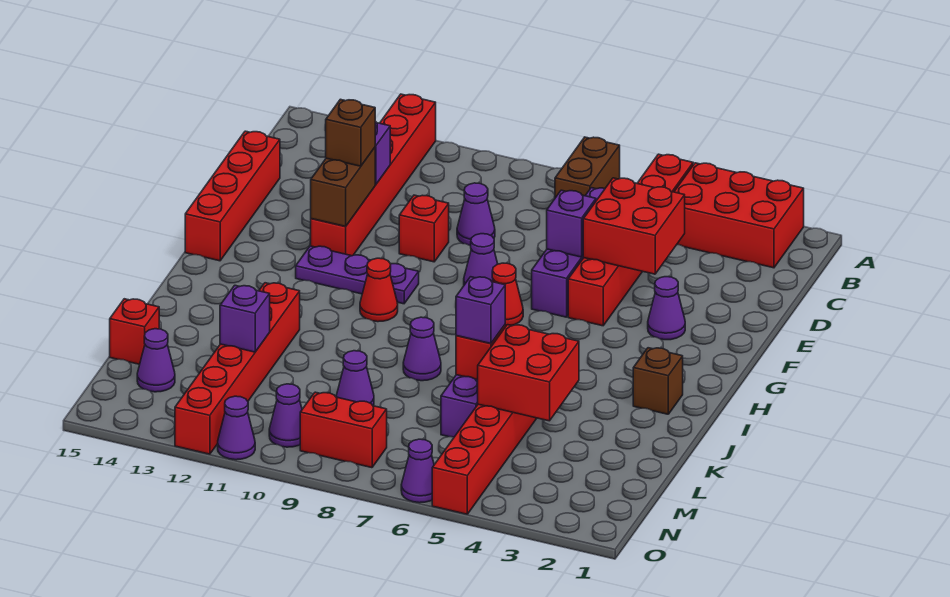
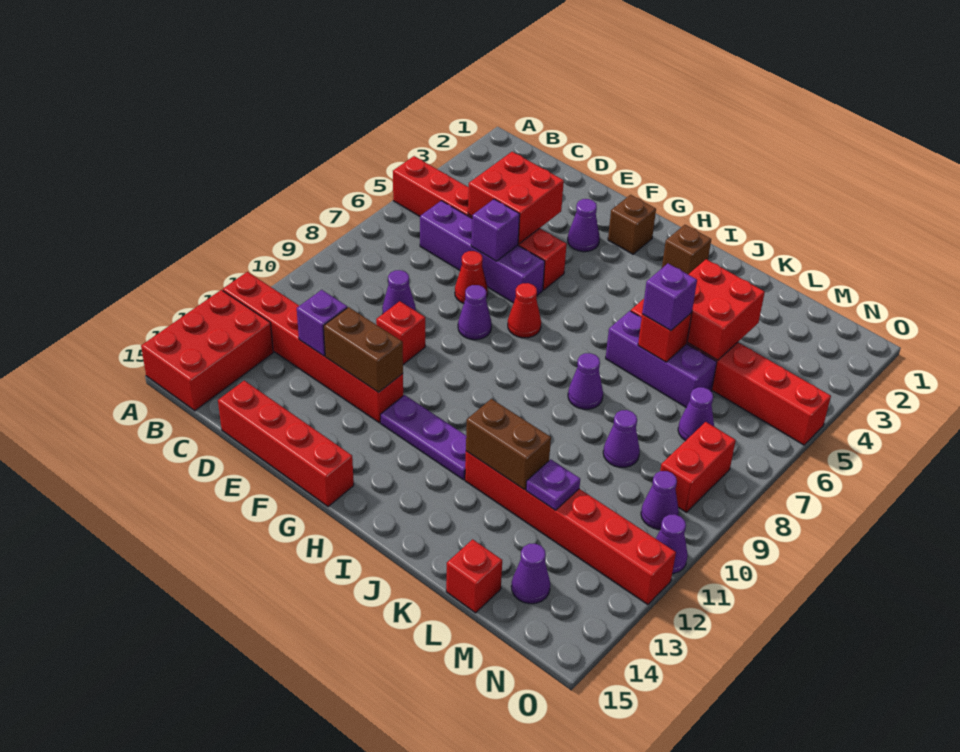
red 2x3 brick [674,163,804,268] -> red 2x3 brick moved to [141,290,273,411]
brown 1x2 brick [555,137,620,198] -> brown 1x2 brick moved to [466,399,551,490]
brown 1x1 brick [325,99,375,166] -> brown 1x1 brick moved to [608,195,656,254]
purple 1x3 plate [296,246,419,304] -> purple 1x3 plate turned to [381,395,466,480]
red 1x1 cone [360,258,398,322] -> red 1x1 cone moved to [455,251,488,303]
purple 1x1 brick [220,285,270,352] -> purple 1x1 plate [526,460,580,510]
purple 1x1 cone [401,439,434,503] -> purple 1x1 cone moved to [678,387,714,441]

